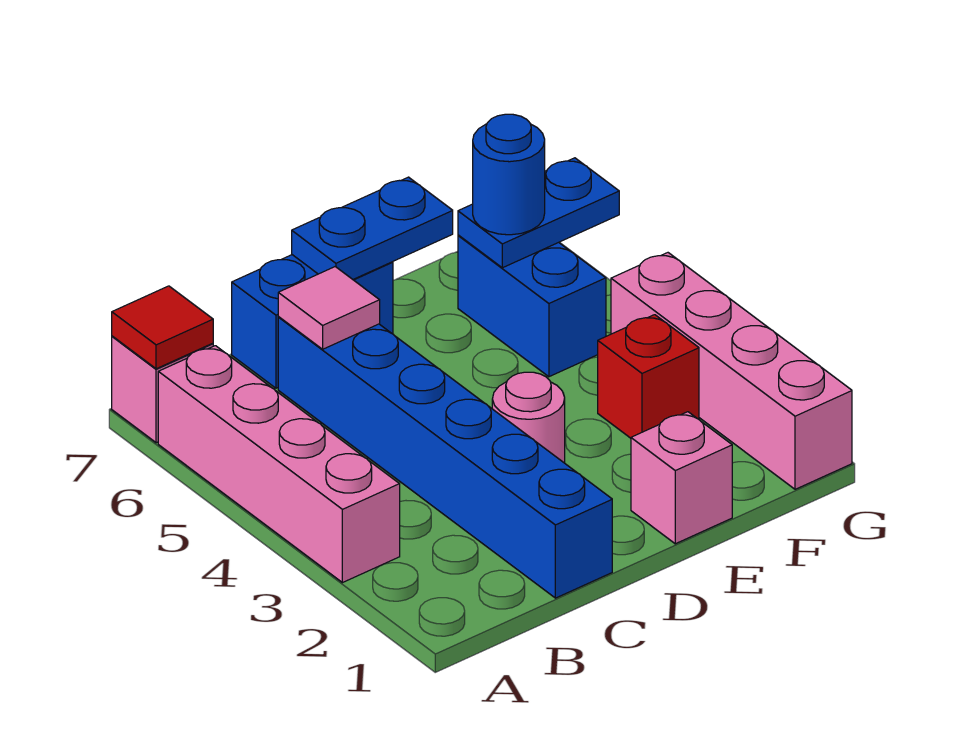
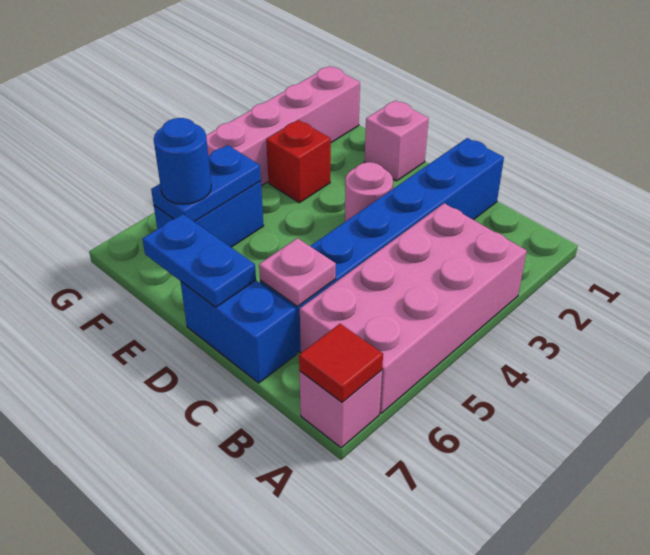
pink 1x4 brick [158,346,400,583] -> pink 2x4 brick [300,203,527,413]
pink 1x1 tile [278,267,380,349] -> pink 1x1 plate [259,238,336,307]
blue 1x2 plate [458,158,619,268] -> blue 1x2 plate turned to [151,145,261,222]

